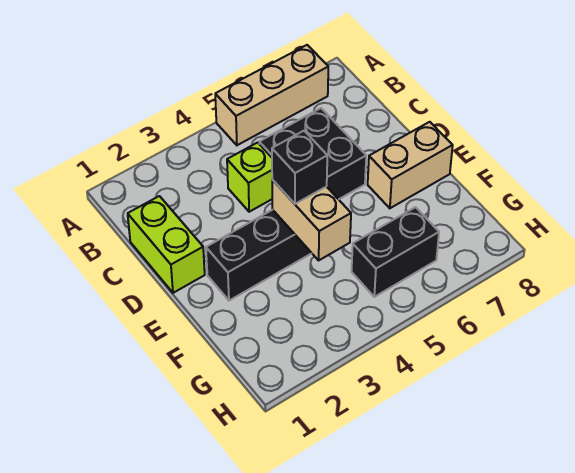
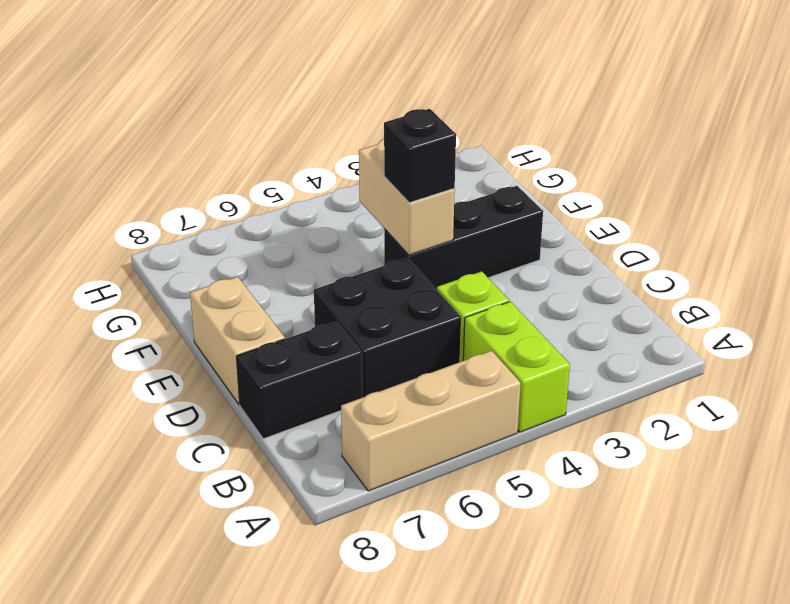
lime 1x2 brick [128,196,205,293] -> lime 1x2 brick moved to [463,302,570,432]
tan 1x2 brick [368,122,453,208] -> tan 1x2 brick turned to [190,277,285,405]
black 1x2 brick [351,207,439,297] -> black 1x2 brick moved to [237,321,362,439]

